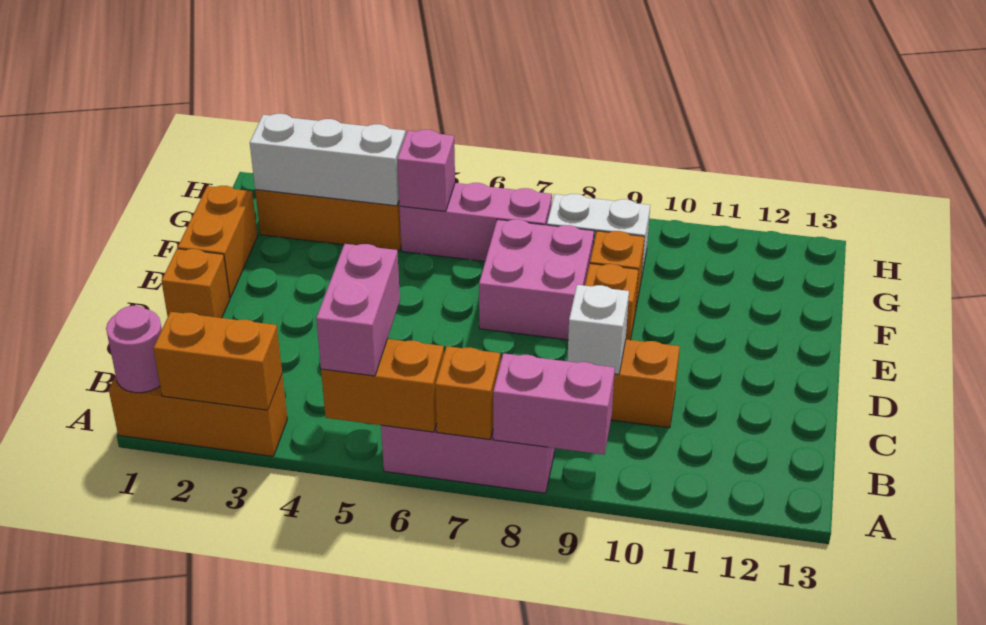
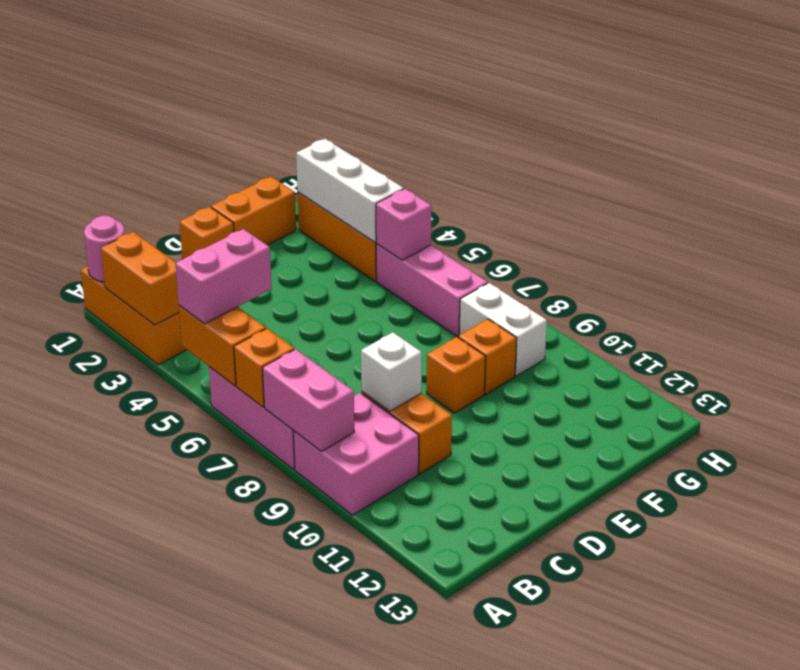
pink 2x2 brick [479,219,594,340] -> pink 2x2 brick moved to [293,393,419,515]

